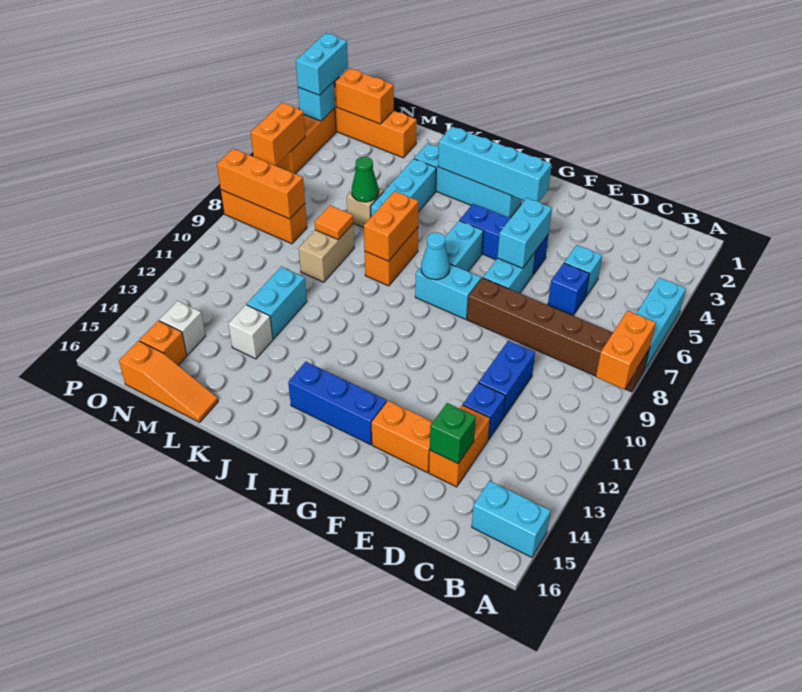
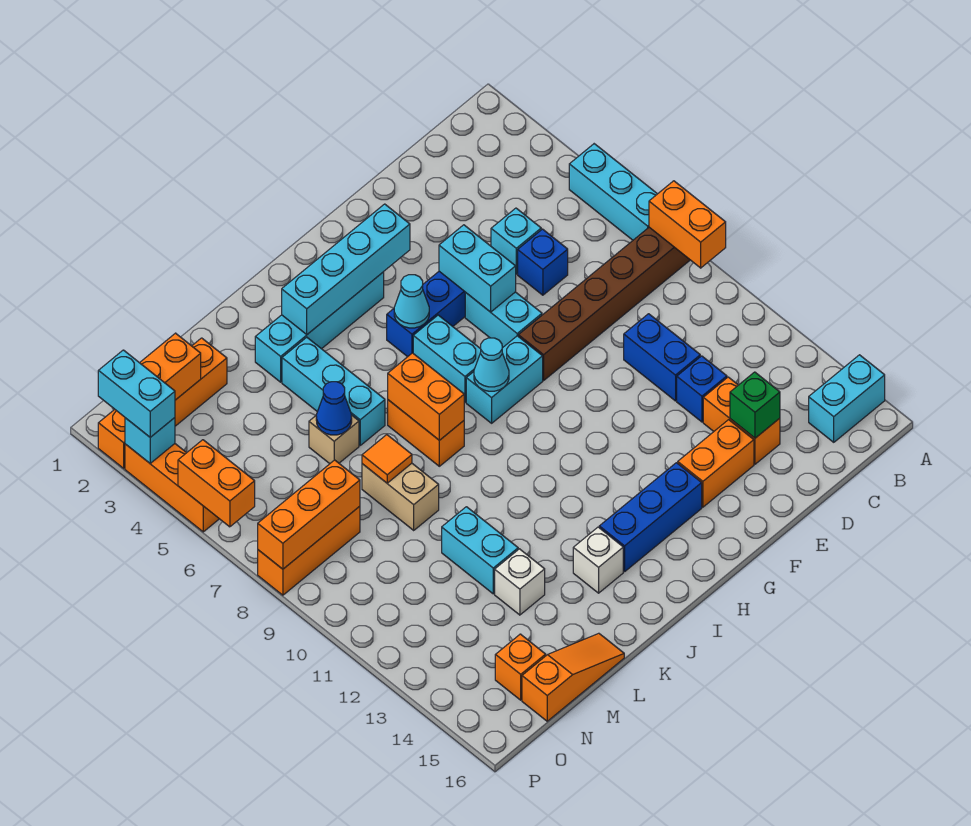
none -> cyan 1x1 cone [394,275,429,328]
green 1x1 cone [352,157,379,202] -> blue 1x1 cone [316,382,352,435]
white 1x1 brick [159,301,205,355] -> white 1x1 brick moved to [573,527,623,593]

